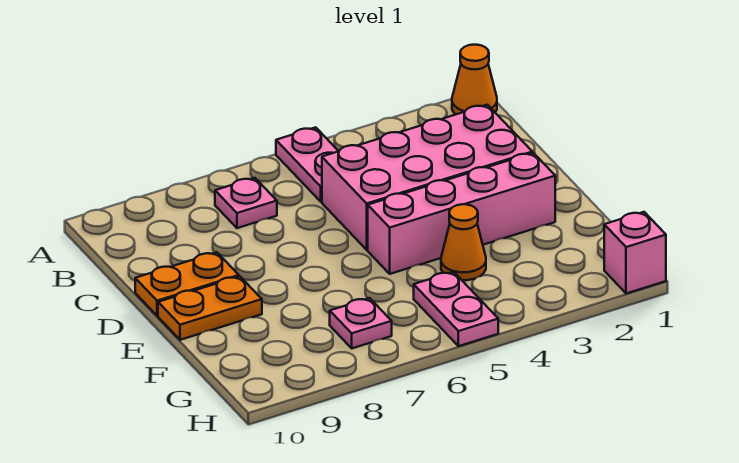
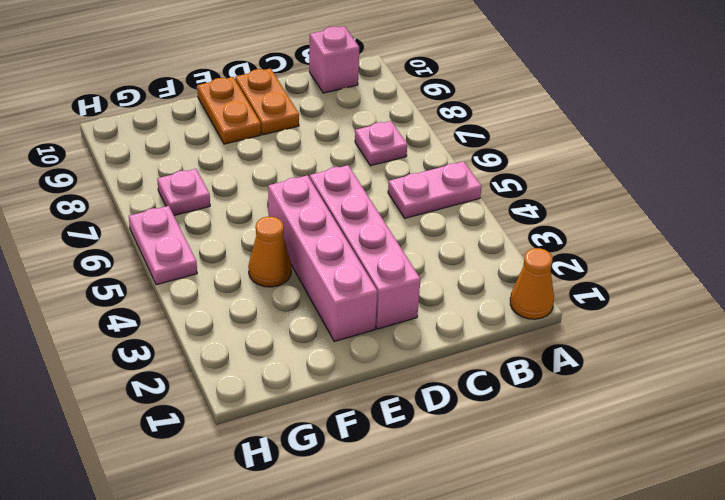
pink 2x4 brick [322,105,532,250] -> pink 1x4 brick [310,165,421,329]
pink 1x2 plate [414,272,498,346] -> pink 1x2 plate turned to [129,206,197,285]
pink 1x1 brick [604,212,666,294] -> pink 1x1 brick moved to [309,26,359,93]

